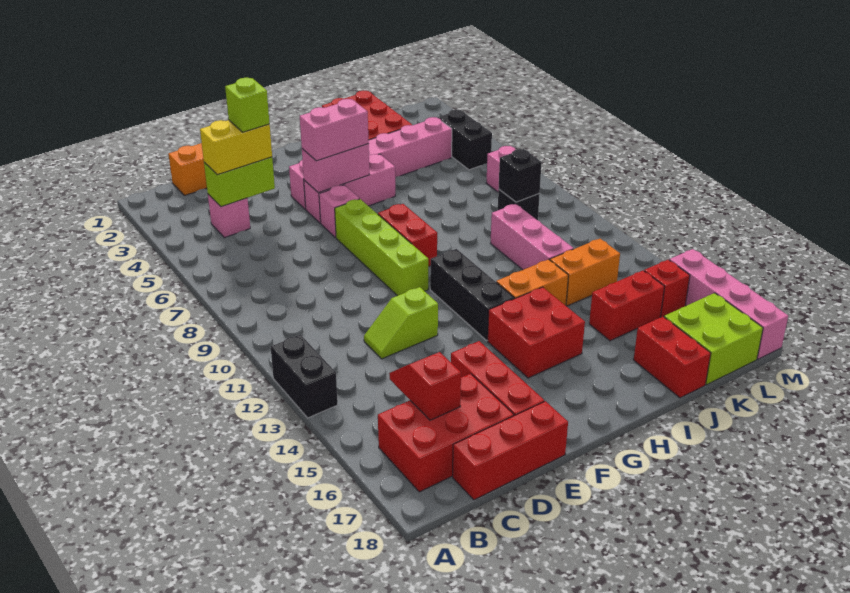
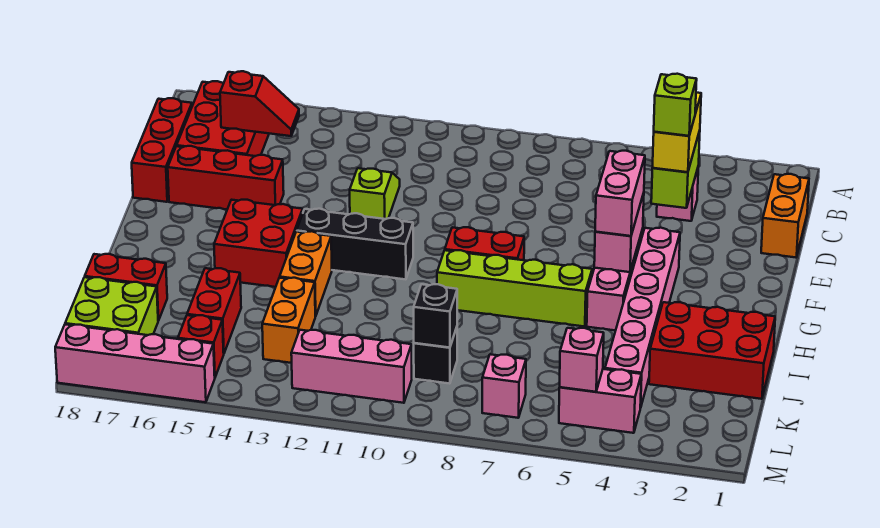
black 1x2 brick [271,335,338,418] -> none
pink 1x1 brick [319,185,359,238] -> pink 1x1 brick moved to [560,328,604,392]
lime 1x4 brick [335,199,428,296] -> lime 1x4 brick moved to [437,250,592,327]
pink 1x3 brick [491,204,574,270] -> pink 1x3 brick moved to [291,330,412,403]
black 1x2 brick [438,109,492,170] -> pink 1x2 brick [559,369,641,433]

